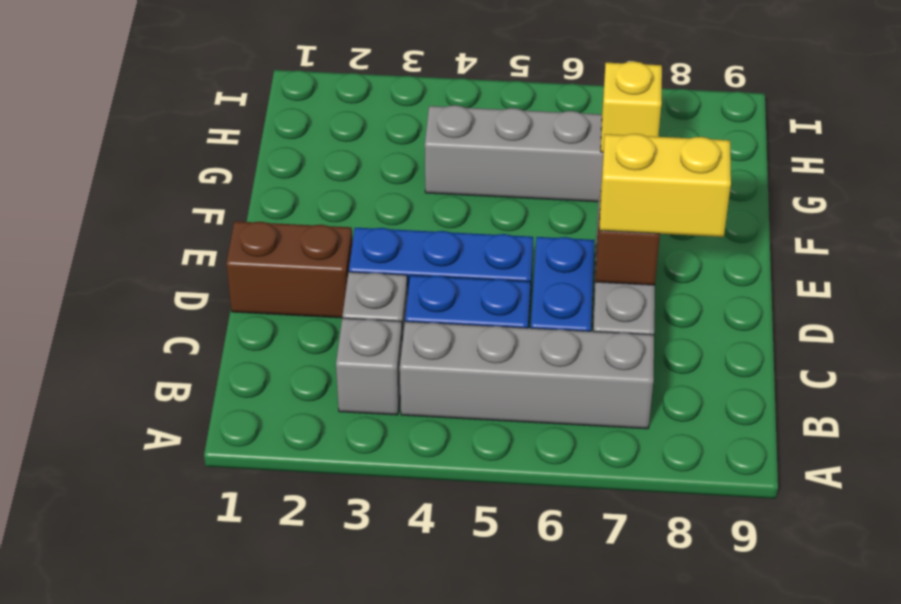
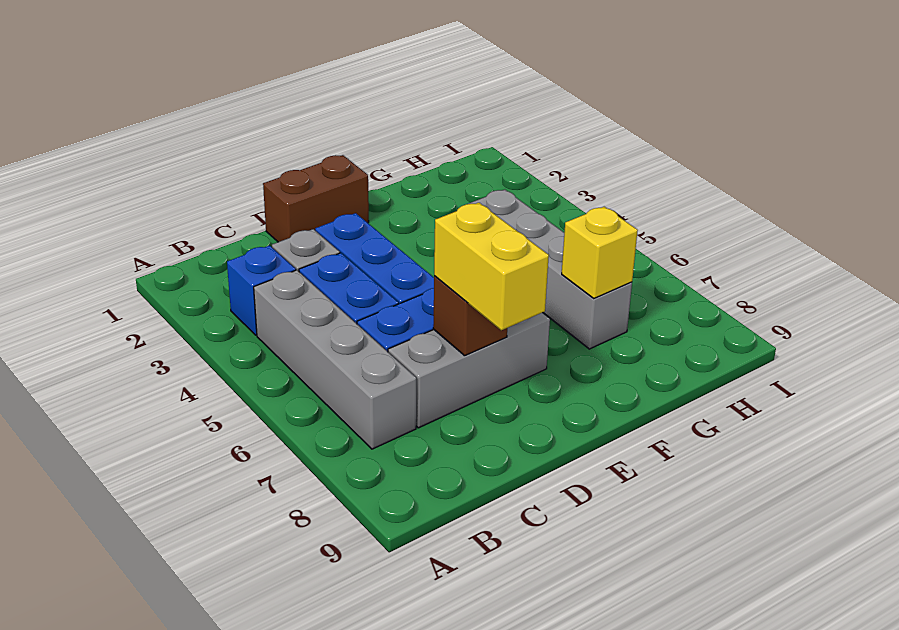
grey 1x1 brick [336,318,402,415] -> blue 1x1 brick [227,246,296,335]
brown 1x2 brick [226,221,352,318] -> brown 1x2 brick turned to [263,155,369,242]

